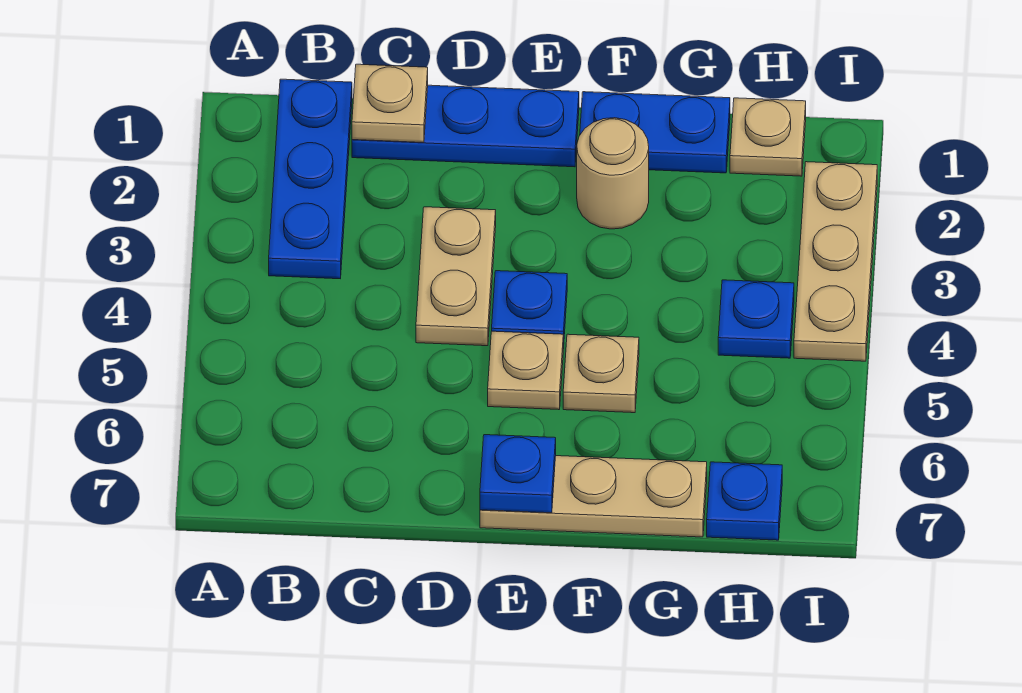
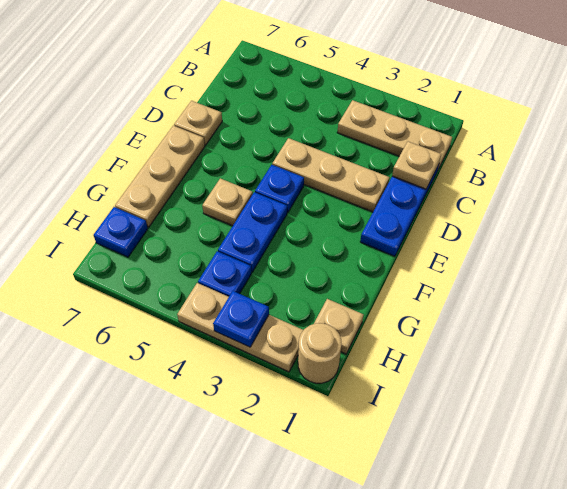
blue 1x3 plate [269,79,352,279] -> tan 1x3 plate [337,100,452,169]
tan 1x2 plate [416,207,496,346] -> tan 1x3 plate [272,138,390,212]
tan 1x1 plate [488,331,563,410] -> tan 1x1 plate moved to [174,101,222,145]
blue 1x1 plate [480,435,556,513] -> blue 1x1 plate moved to [213,291,269,347]
blue 1x2 plate [580,92,730,173] -> blue 1x2 plate moved to [218,192,287,272]
tan 1x1 round brick [577,118,649,229] -> tan 1x1 round brick moved to [298,323,342,383]

